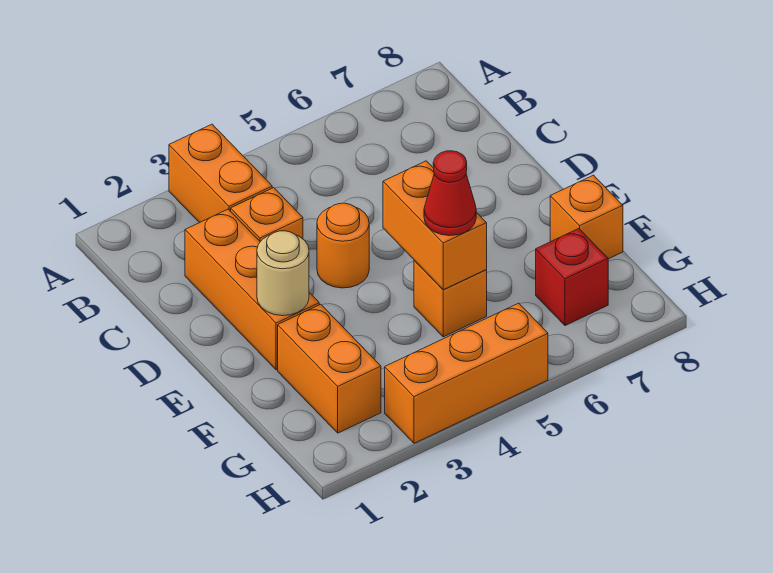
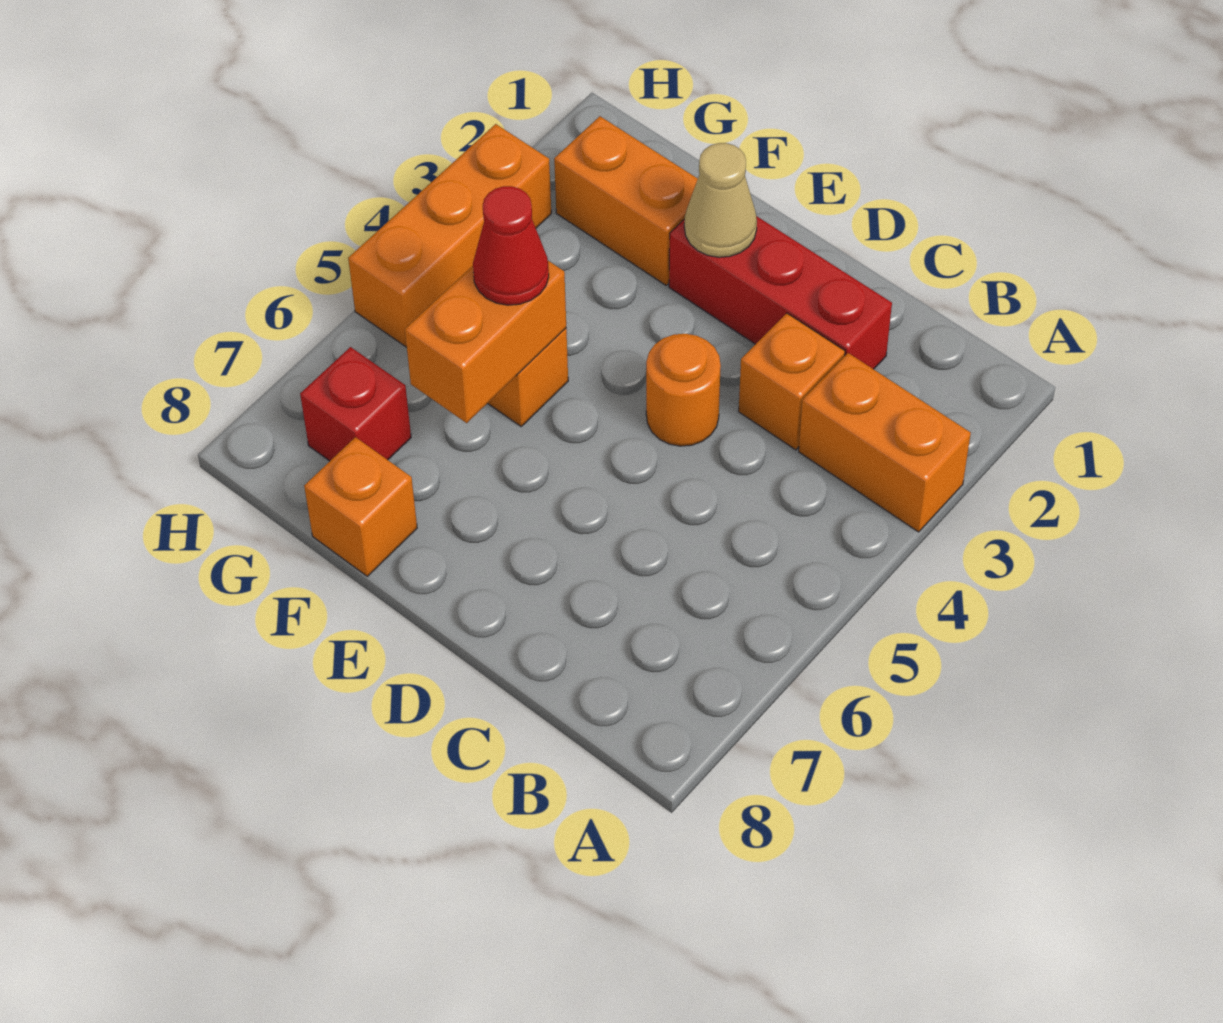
orange 1x3 brick [185,209,319,370] -> red 1x3 brick [669,216,892,369]
tan 1x1 round brick [257,231,309,316] -> tan 1x1 cone [684,143,757,257]
orange 1x2 brick [383,161,487,290] -> orange 1x2 brick turned to [405,261,566,423]

